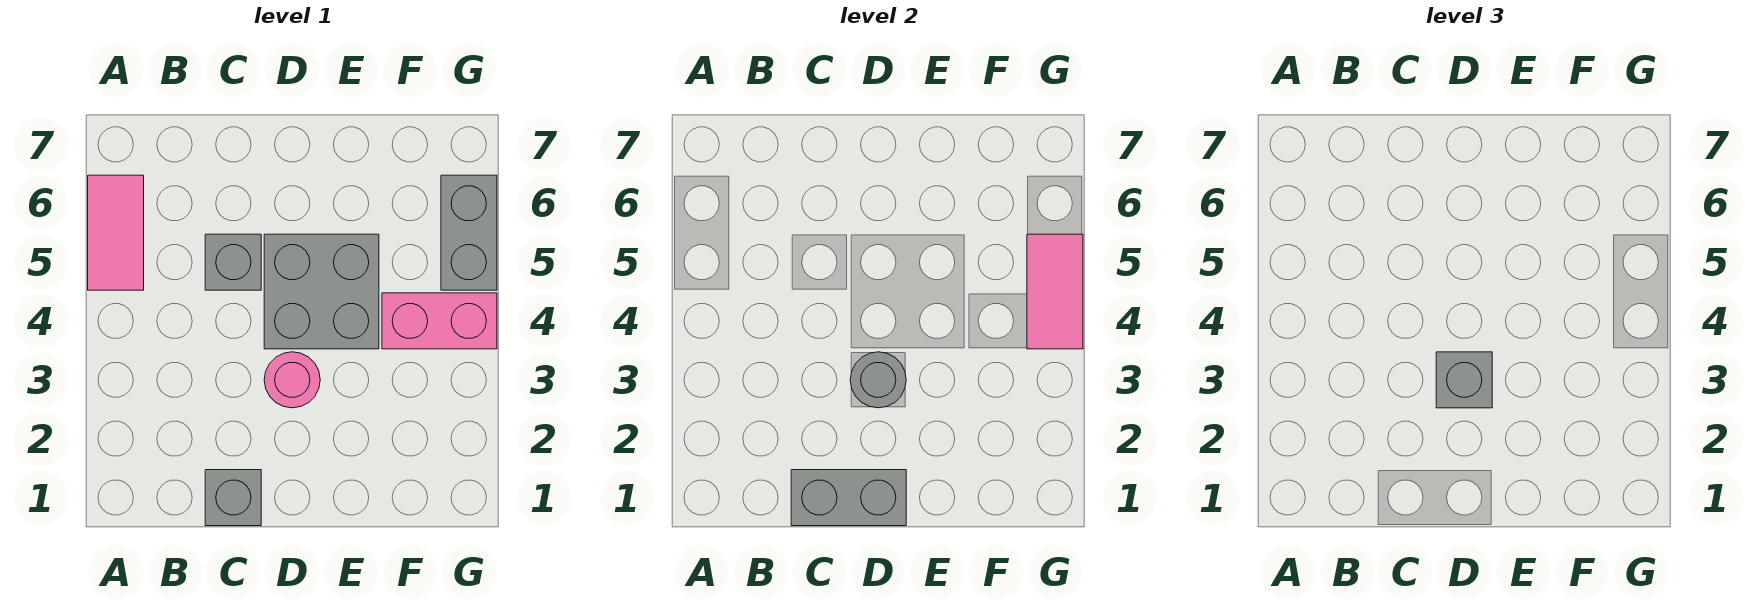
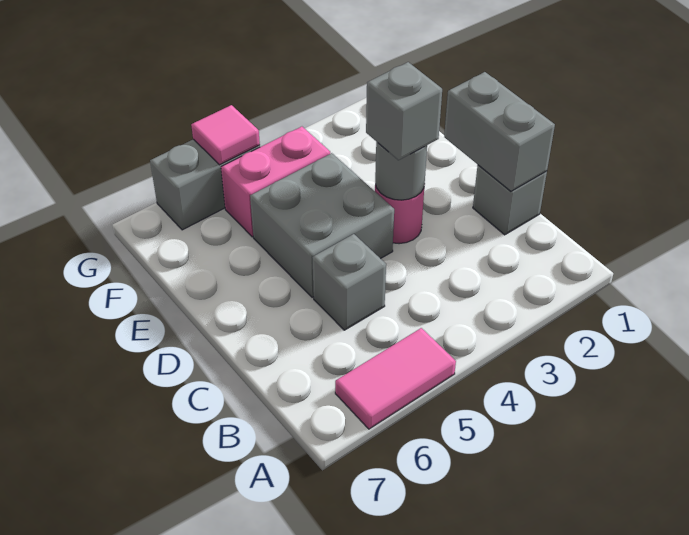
pink 1x2 brick [382,293,497,349] -> pink 1x2 brick turned to [221,127,330,237]
pink 1x2 tile [1027,234,1083,349] -> pink 1x1 tile [191,105,260,165]

